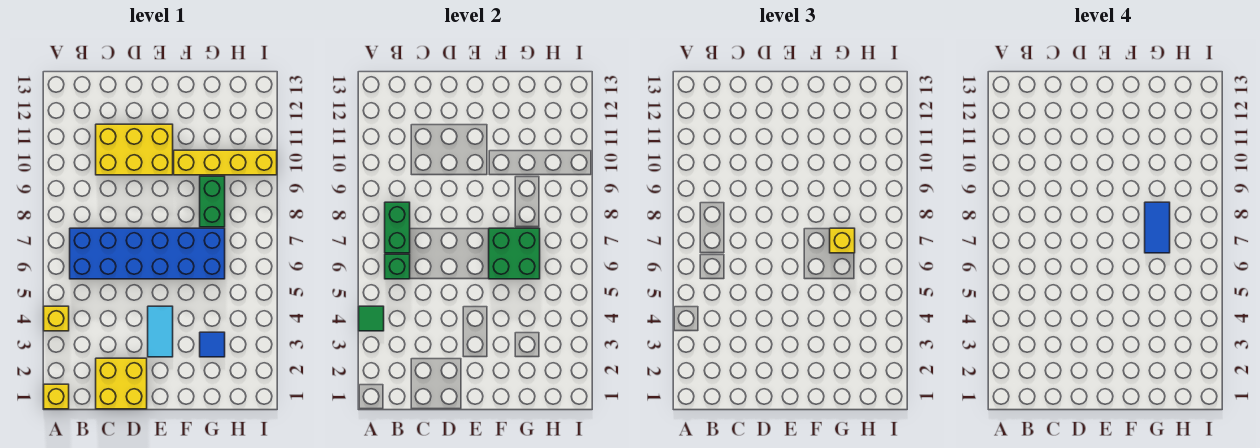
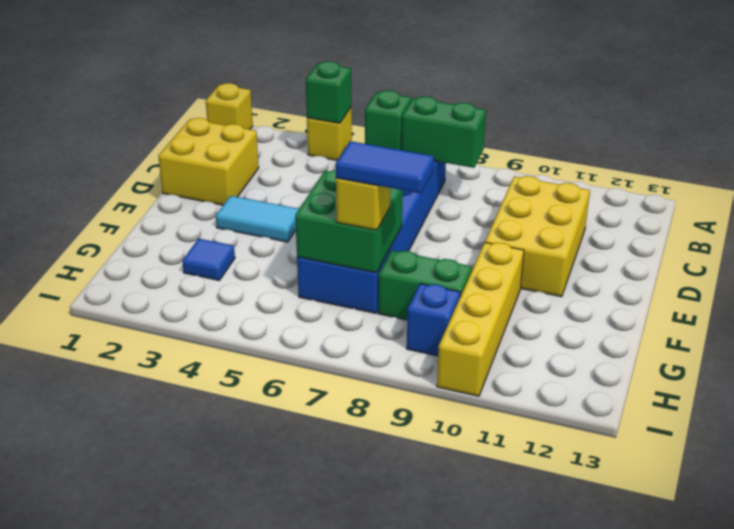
green 1x1 tile [359,306,384,331] -> green 1x1 brick [306,61,351,123]
none -> blue 1x1 brick [407,284,460,356]

